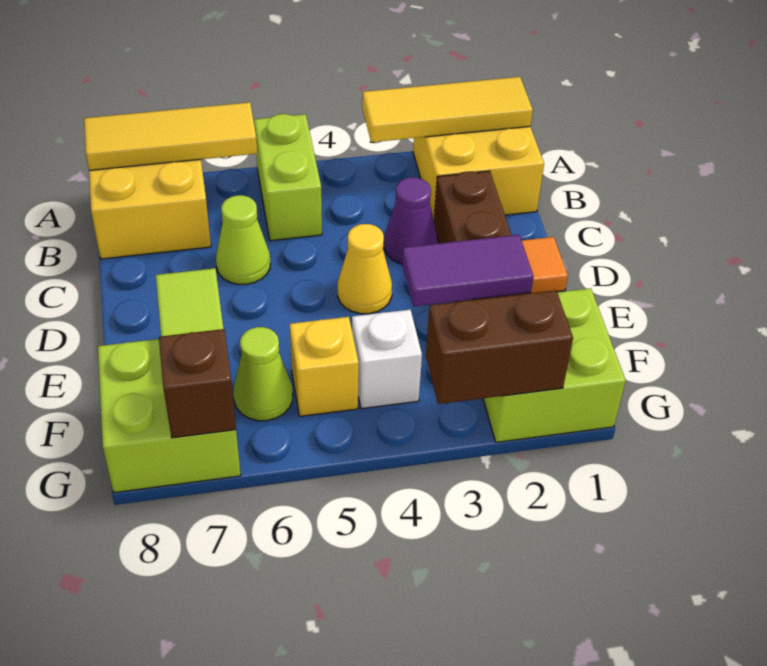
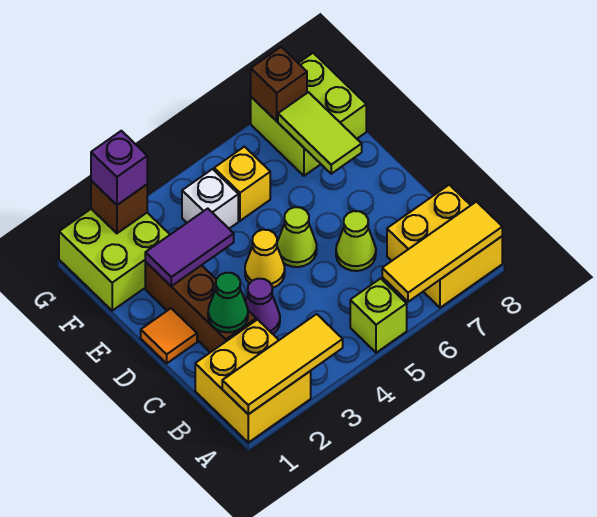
lime 1x2 brick [254,114,322,241] -> lime 1x1 brick [350,278,407,353]
none -> green 1x1 cone [208,273,248,332]
lime 1x1 cone [233,327,293,421] -> lime 1x1 cone moved to [277,207,317,267]
brown 1x2 brick [426,290,573,404] -> brown 1x1 brick [91,181,147,233]
none -> purple 1x1 brick [91,131,147,205]

